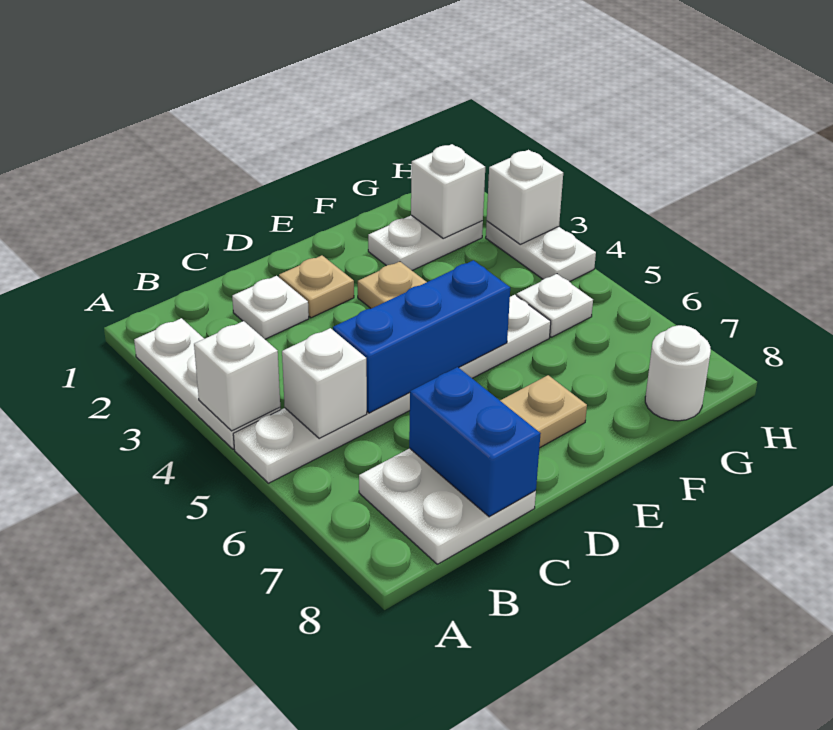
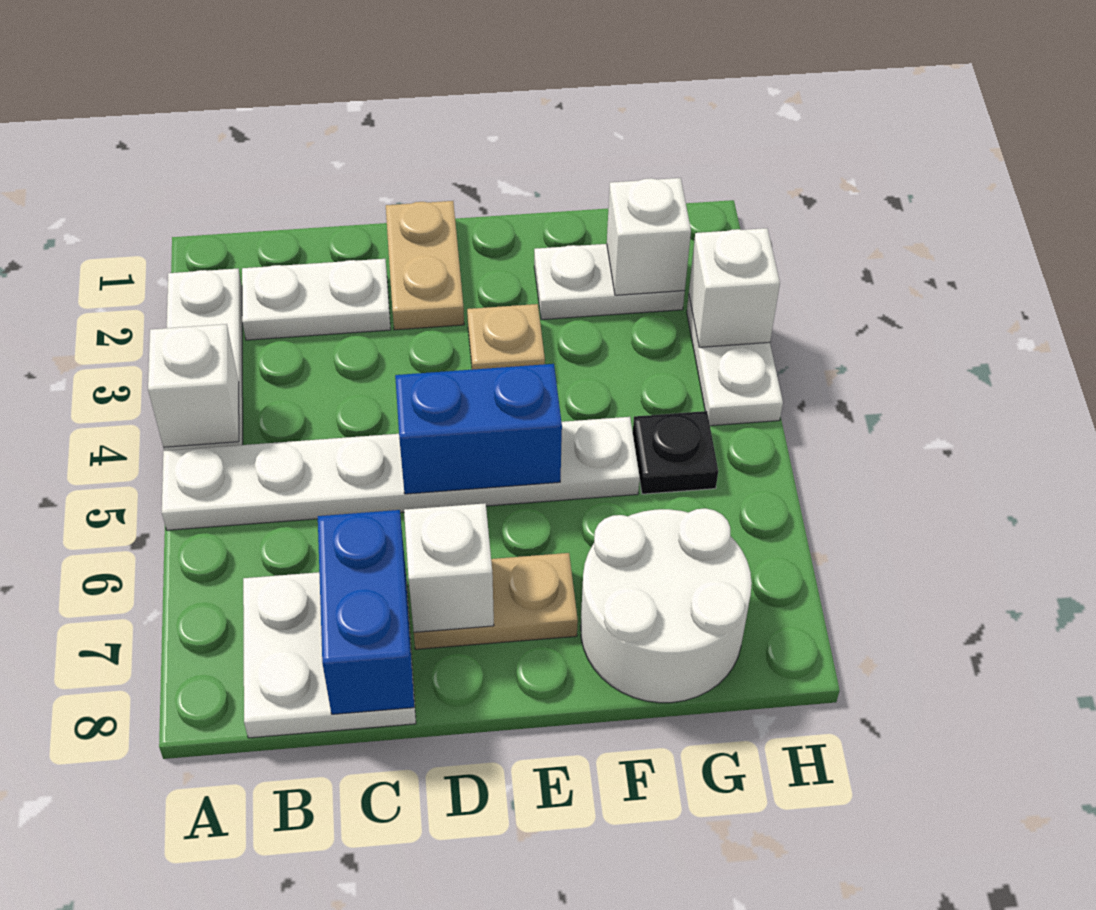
white 1x1 brick [282,328,367,439] -> white 1x1 brick moved to [404,503,494,632]
white 1x1 plate [232,276,309,339] -> white 1x2 plate [242,259,391,340]
blue 1x3 brick [333,260,510,413] -> blue 1x2 brick [395,364,562,494]
tan 1x1 plate [279,255,354,318] -> tan 1x2 plate [386,201,464,330]
white 1x1 plate [517,274,593,337] -> black 1x1 plate [633,411,718,494]
white 1x1 round brick [645,325,711,421] -> white 2x2 round brick [581,508,752,703]

